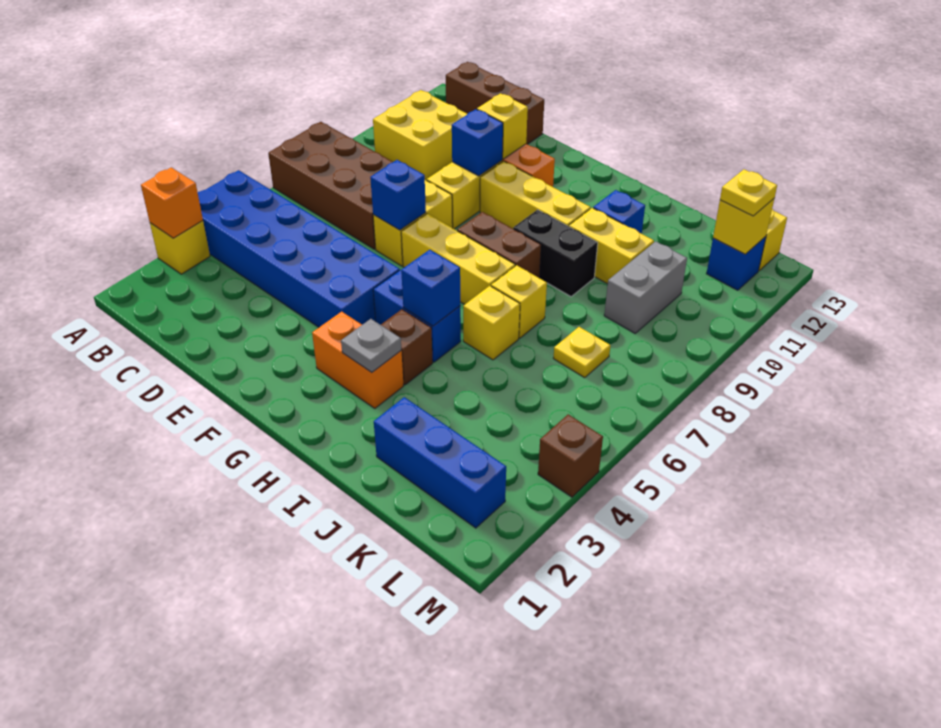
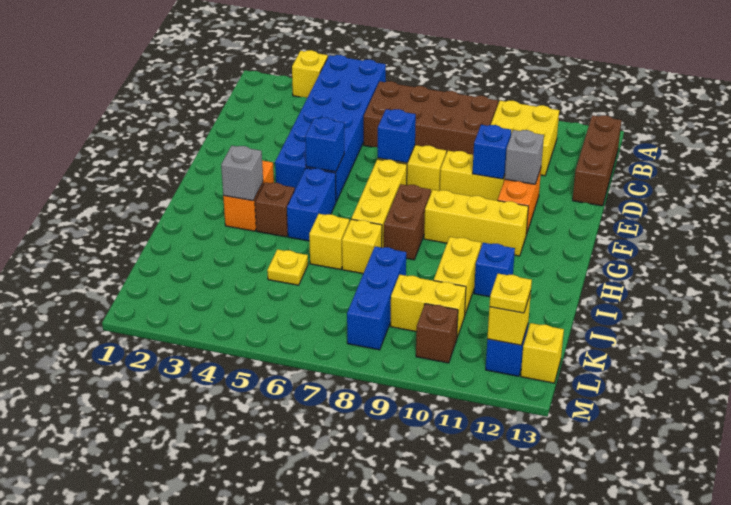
orange 1x1 brick [141,167,203,238] -> none
brown 2x4 brick [268,122,392,249] -> brown 2x4 brick turned to [364,81,498,155]
yellow 1x1 brick [477,93,528,159] -> grey 1x1 brick [505,130,544,184]
yellow 1x3 brick [480,161,591,228] -> yellow 1x3 brick turned to [424,190,528,256]
grey 1x1 plate [341,319,401,372] -> grey 1x1 brick [221,146,263,201]
blue 1x1 brick [401,250,460,326] -> blue 1x1 brick moved to [305,118,344,172]
black 1x2 brick [513,210,598,297] -> none
blue 1x3 brick [374,397,506,528] -> blue 1x3 brick moved to [347,247,406,350]
yellow 1x1 plate [553,327,610,378] -> yellow 1x1 plate moved to [267,249,308,285]
grey 1x2 brick [604,241,687,333] -> yellow 1x2 brick [391,275,466,338]
brown 1x1 brick [538,414,603,497] -> brown 1x1 brick moved to [416,304,458,363]

